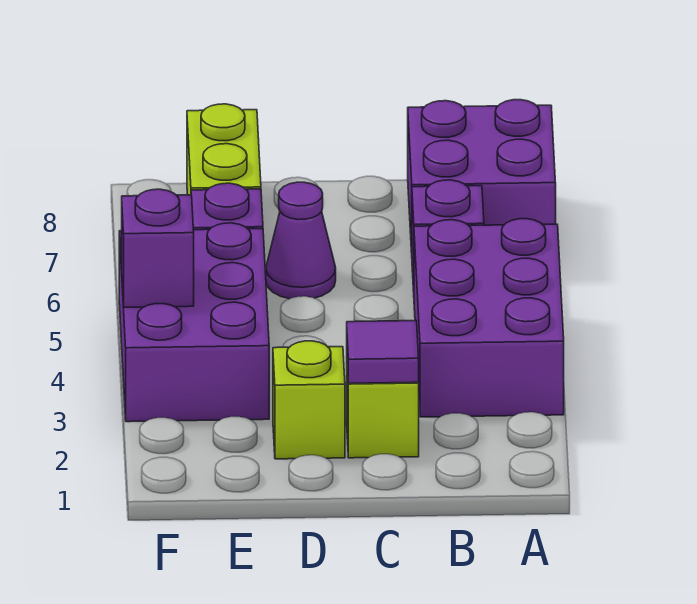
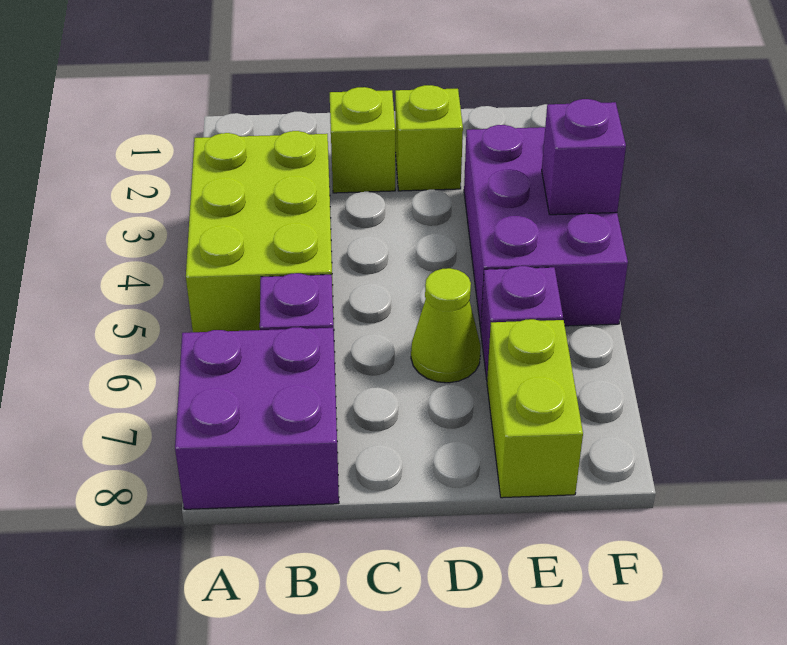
purple 2x3 brick [414,219,564,417] -> lime 2x3 brick [186,131,334,332]
purple 1x1 tile [347,321,419,383] -> none
purple 1x1 cone [266,182,336,299] -> lime 1x1 cone [411,268,481,383]

